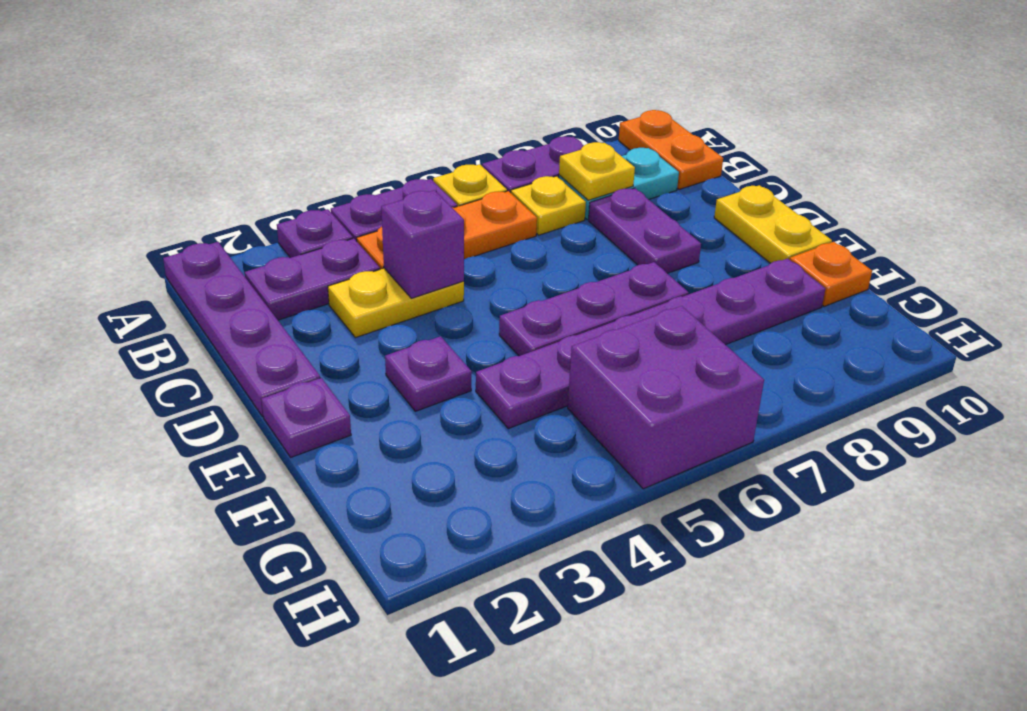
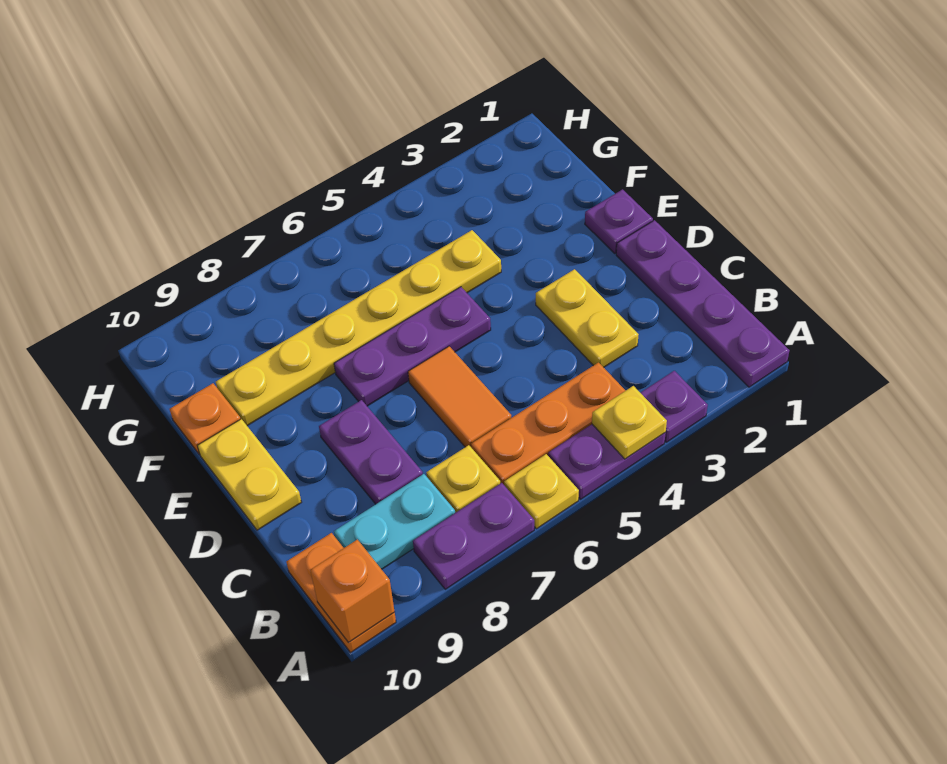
none -> orange 1x1 brick [310,540,395,643]
purple 1x2 plate [245,238,380,320] -> none
yellow 1x1 plate [559,142,635,200] -> yellow 1x1 plate moved to [592,386,667,459]
yellow 1x2 plate [328,268,464,338] -> yellow 1x2 plate turned to [536,269,639,367]
purple 1x1 brick [381,190,464,298] -> none
none -> orange 1x2 tile [408,346,511,447]
purple 1x1 plate [385,336,472,411] -> none
purple 1x6 plate [476,258,825,429] -> yellow 1x6 plate [216,230,501,426]
purple 2x2 brick [568,306,764,489] -> none

